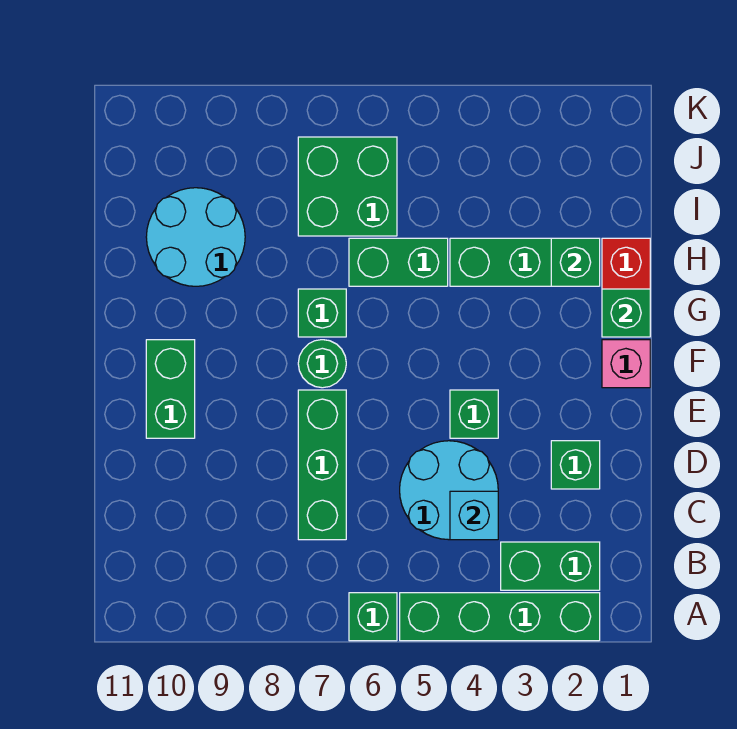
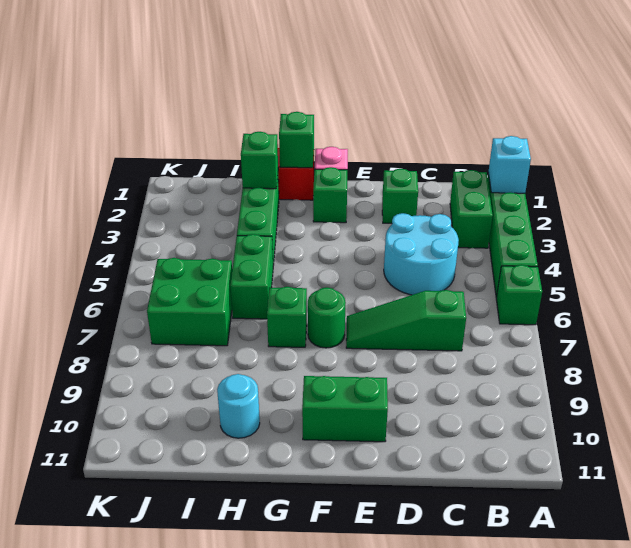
cyan 1x1 brick [450,491,498,540] -> cyan 1x1 brick moved to [488,136,531,193]
green 1x3 brick [298,390,346,540] -> green 1x3 slope [346,290,466,351]
green 1x1 brick [450,390,498,438] -> green 1x1 brick moved to [313,167,347,223]
cyan 2x2 round brick [146,188,245,286] -> cyan 1x1 round brick [217,374,260,438]

